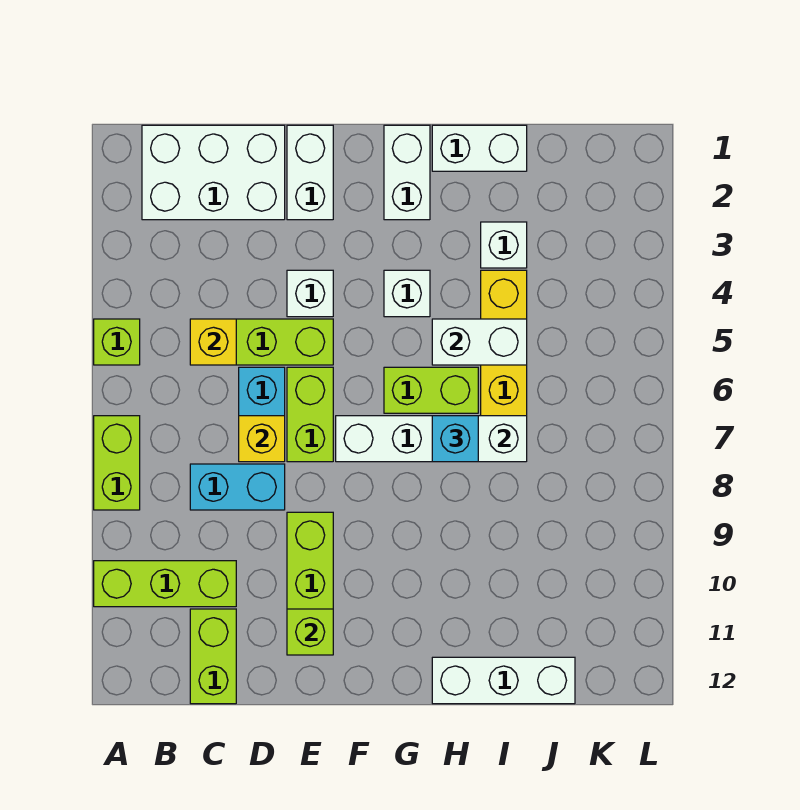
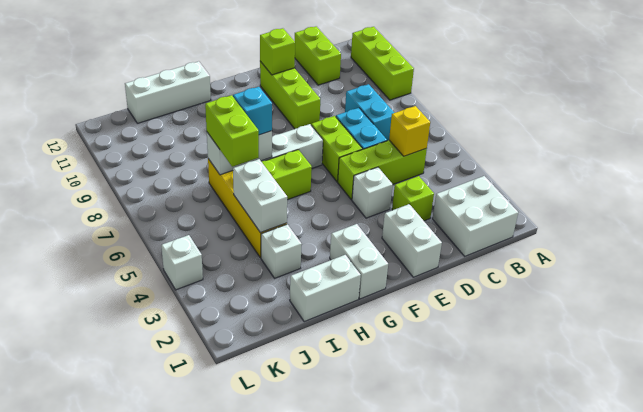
lime 1x1 brick [94,319,140,365] -> lime 1x1 brick moved to [392,176,434,221]
lime 1x2 brick [94,416,140,510] -> lime 1x2 brick moved to [205,95,259,167]
lime 1x3 brick [94,561,236,607] -> lime 1x3 brick turned to [351,27,414,100]
white 2x3 brick [142,125,285,220] -> white 2x2 brick [432,176,518,256]
cyan 1x2 brick [190,464,285,510] -> cyan 1x2 brick turned to [345,84,394,141]
yellow 1x1 brick [239,416,285,462] -> none
white 1x1 brick [384,270,430,317] -> white 1x1 brick moved to [161,235,203,290]
white 1x2 brick [432,319,527,365] -> white 1x2 brick turned to [233,159,287,233]

